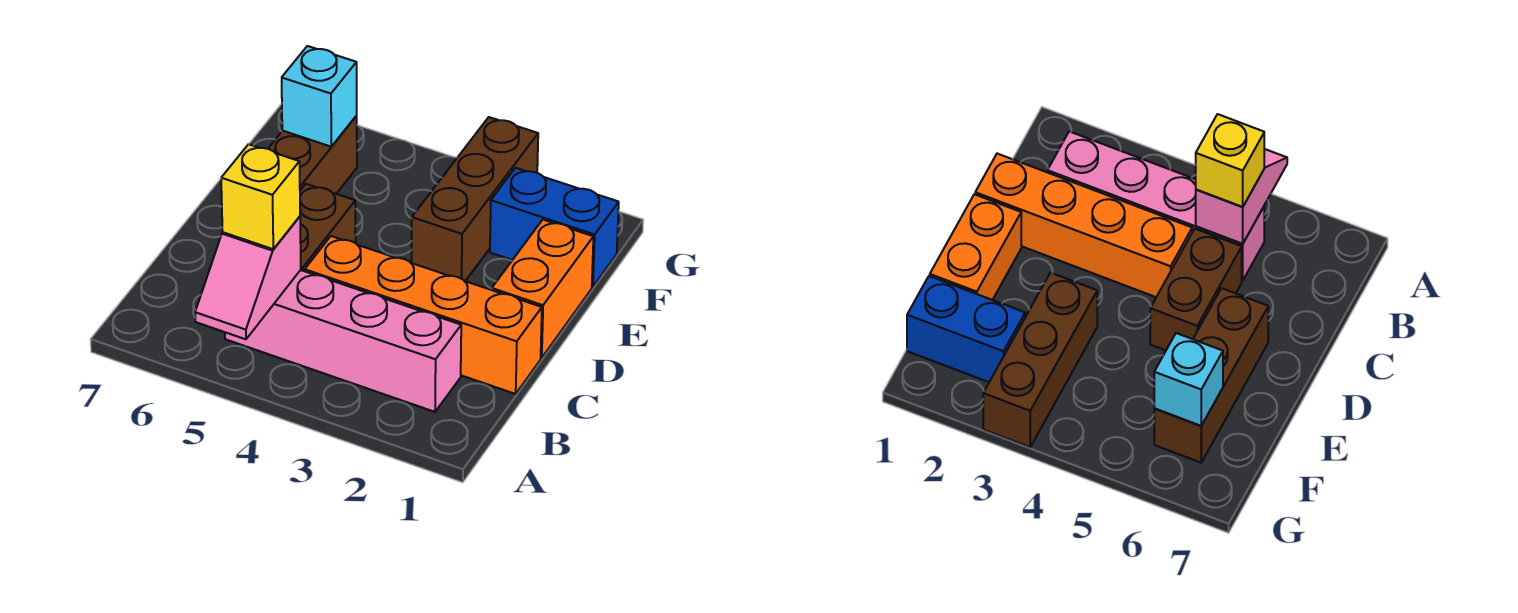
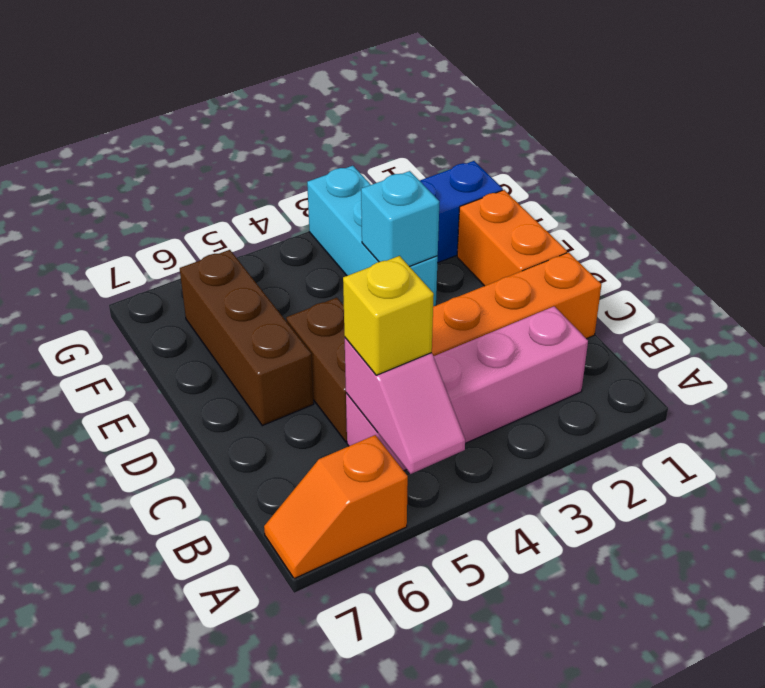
none -> orange 1x2 slope [264,435,408,579]
brown 1x3 brick [412,117,538,281] -> cyan 1x3 brick [307,166,438,306]
cyan 1x1 brick [282,46,357,147] -> cyan 1x1 brick moved to [361,171,439,267]

